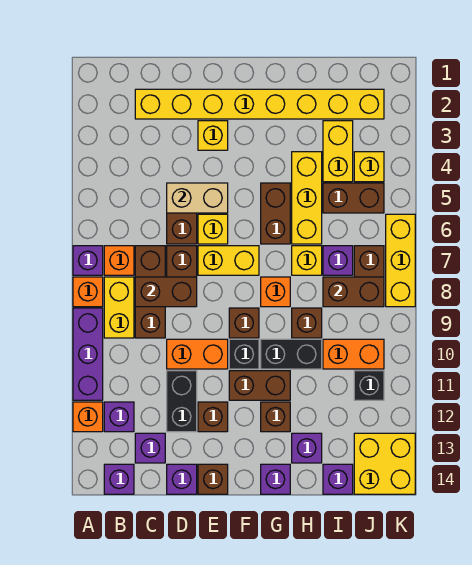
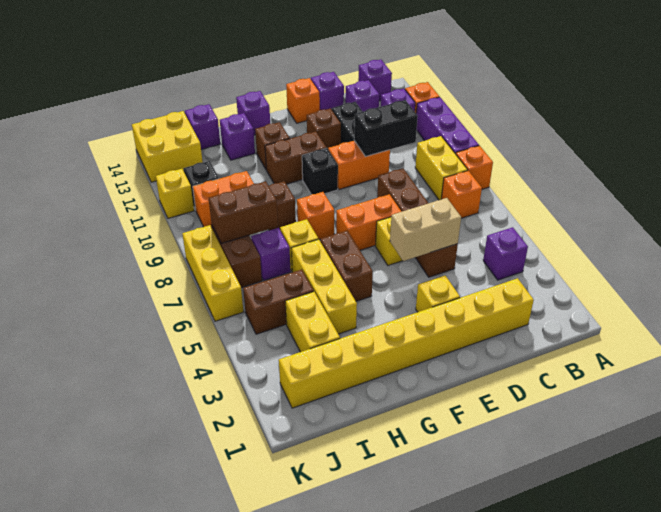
purple 1x1 brick [73,246,103,275] -> purple 1x1 brick moved to [483,227,528,280]
brown 1x3 brick [135,246,165,338] -> none
brown 1x2 brick [135,277,197,307] -> none
yellow 1x2 brick [198,246,259,275] -> orange 1x2 brick [336,194,402,250]
brown 1x1 brick [198,464,228,494] -> orange 1x1 brick [286,78,320,123]
brown 1x1 brick [229,308,259,338] -> none
black 1x2 brick [261,339,322,369] -> black 1x2 brick moved to [354,100,418,157]
yellow 1x1 brick [354,152,384,182] -> yellow 1x1 brick moved to [156,169,194,218]

